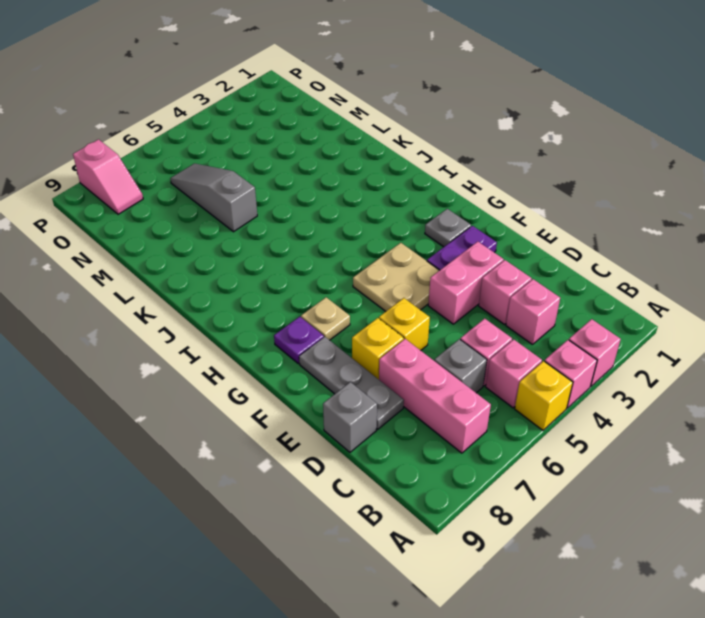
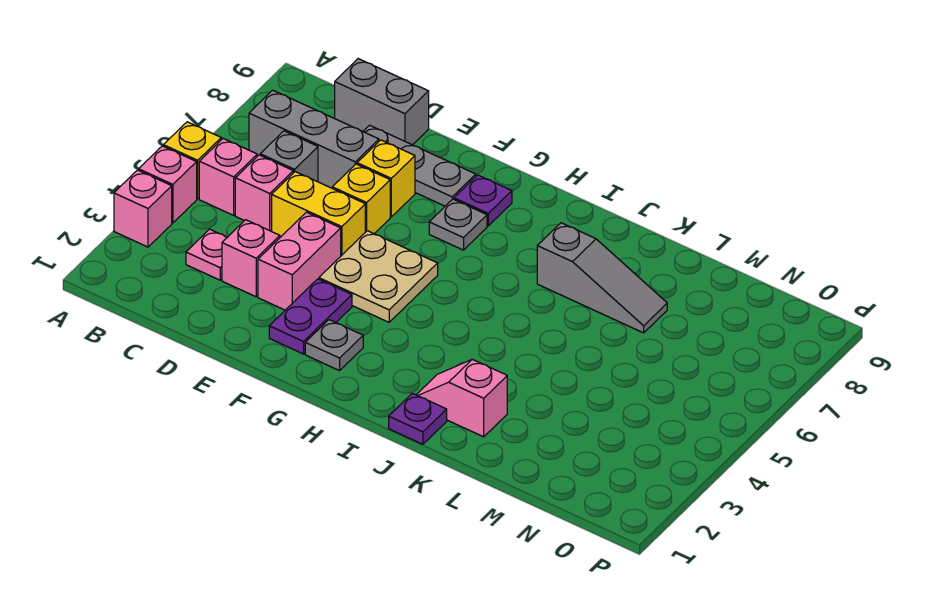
pink 1x3 brick [379,339,491,453] -> grey 1x3 brick [249,90,379,188]
pink 1x1 brick [506,279,560,345] -> pink 1x1 plate [186,229,227,280]
none -> yellow 1x2 brick [272,172,365,256]
grey 1x1 brick [323,382,377,452] -> grey 1x2 brick [335,59,429,145]
tan 1x1 plate [301,297,350,340] -> grey 1x1 plate [429,199,487,250]
none -> purple 1x1 plate [389,393,447,444]
grey 1x3 slope [170,164,257,232] -> grey 1x3 slope moved to [537,223,667,333]
pink 1x2 slope [73,139,143,214] -> pink 1x2 slope moved to [417,359,507,437]

